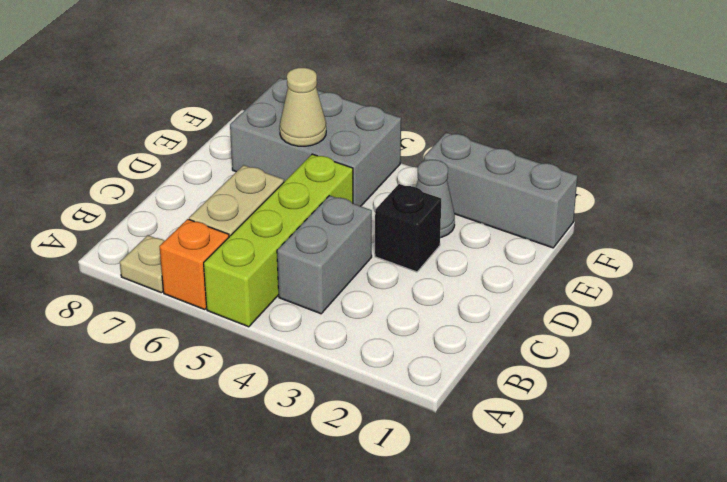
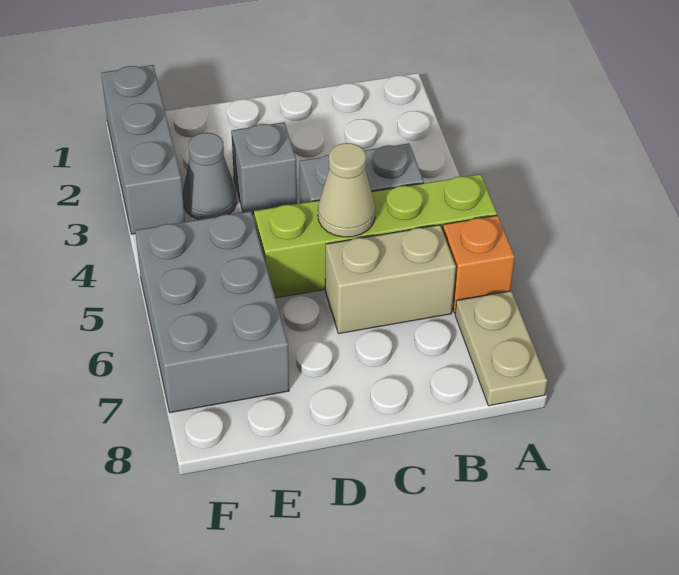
tan 1x1 plate [120,235,164,293] -> tan 1x2 plate [455,291,547,406]
black 1x1 brick [375,184,441,272] -> grey 1x1 brick [231,122,297,215]
tan 1x1 cone [280,68,326,146] -> tan 1x1 cone moved to [318,143,375,237]

